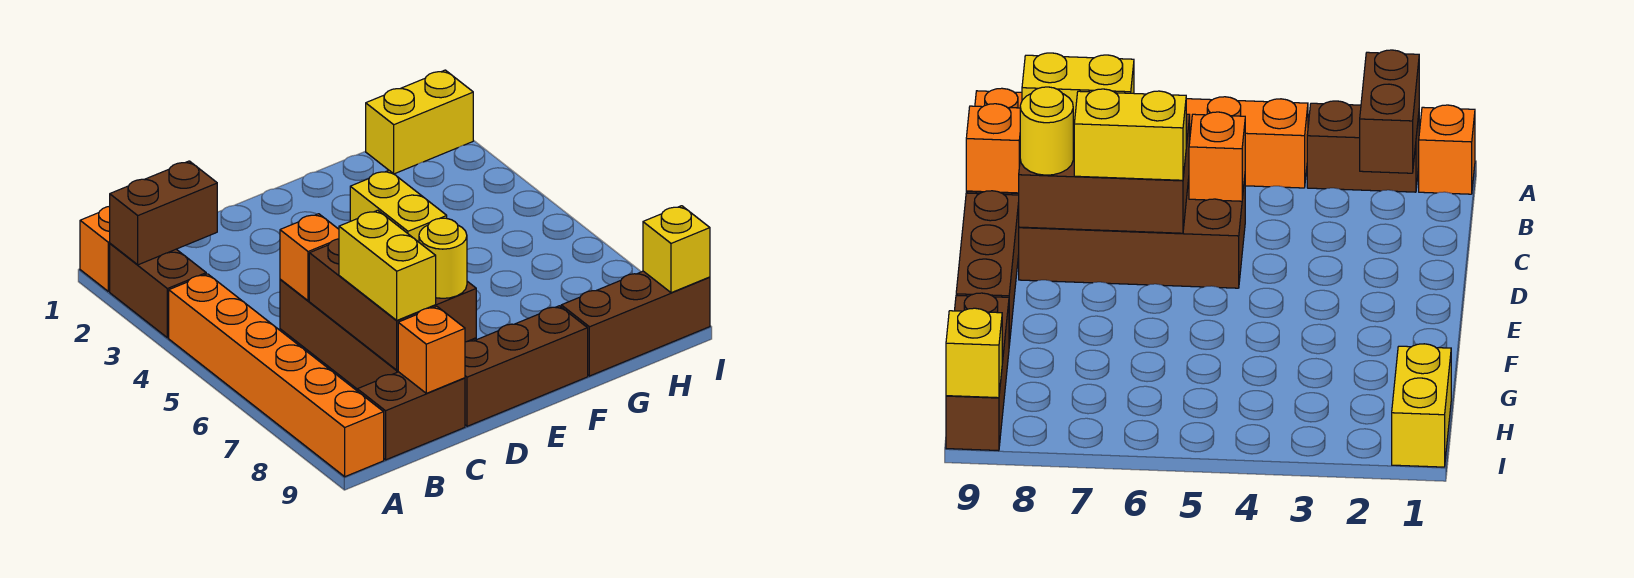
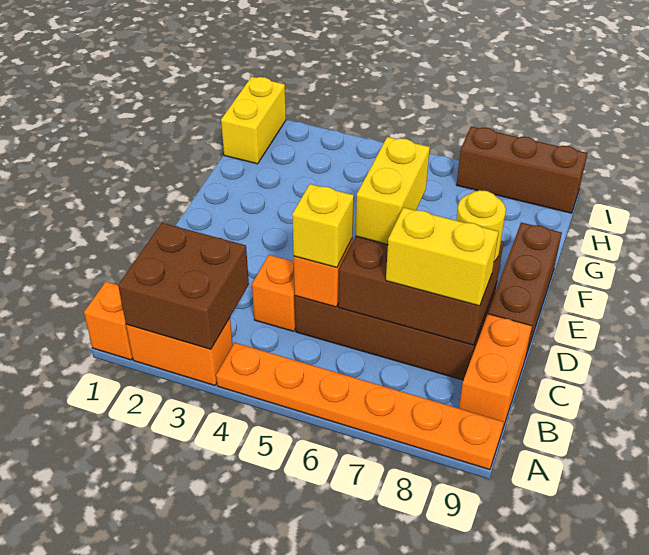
brown 1x2 brick [110,244,206,338] -> orange 1x2 brick [126,318,233,385]
brown 1x2 brick [110,161,217,265] -> brown 2x2 brick [118,223,249,349]
orange 1x6 brick [169,274,384,477] -> orange 1x6 plate [216,343,504,470]
brown 1x2 brick [357,372,465,460] -> orange 1x2 brick [459,314,532,430]
orange 1x1 brick [398,306,465,393] -> orange 1x1 brick moved to [252,255,296,331]
yellow 1x2 brick [350,171,447,242] -> yellow 1x2 brick turned to [356,137,430,245]
brown 1x3 brick [561,271,710,376] -> brown 1x3 brick turned to [456,127,588,213]
yellow 1x1 brick [643,206,710,293] -> yellow 1x1 brick moved to [292,184,354,267]

